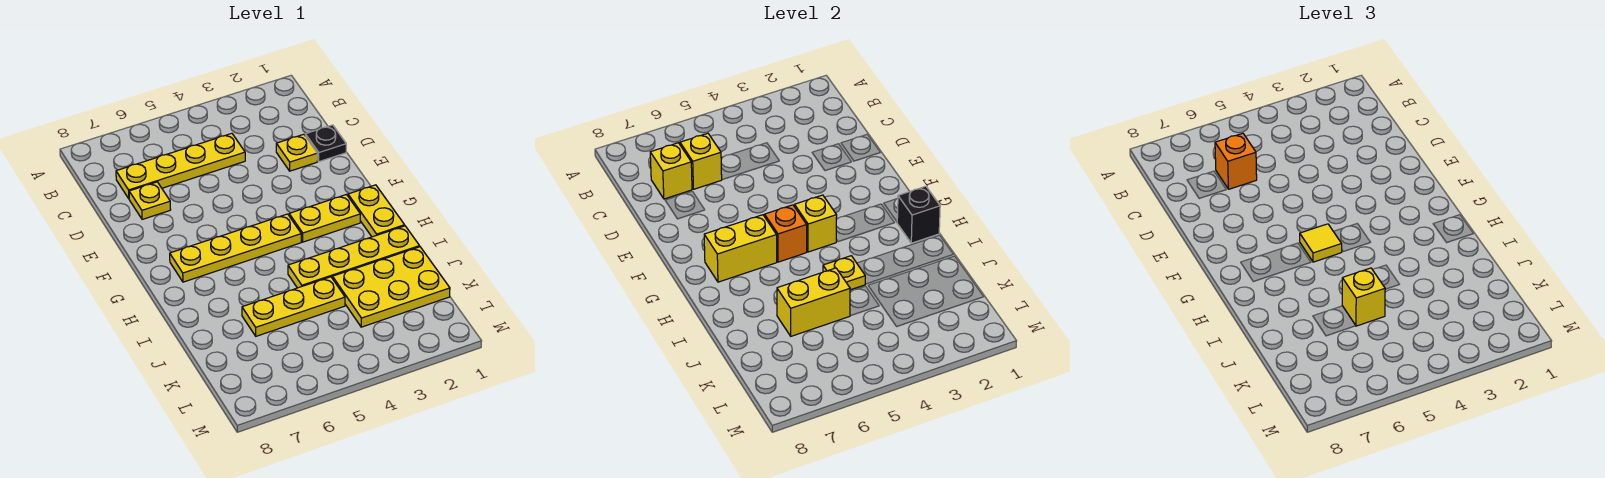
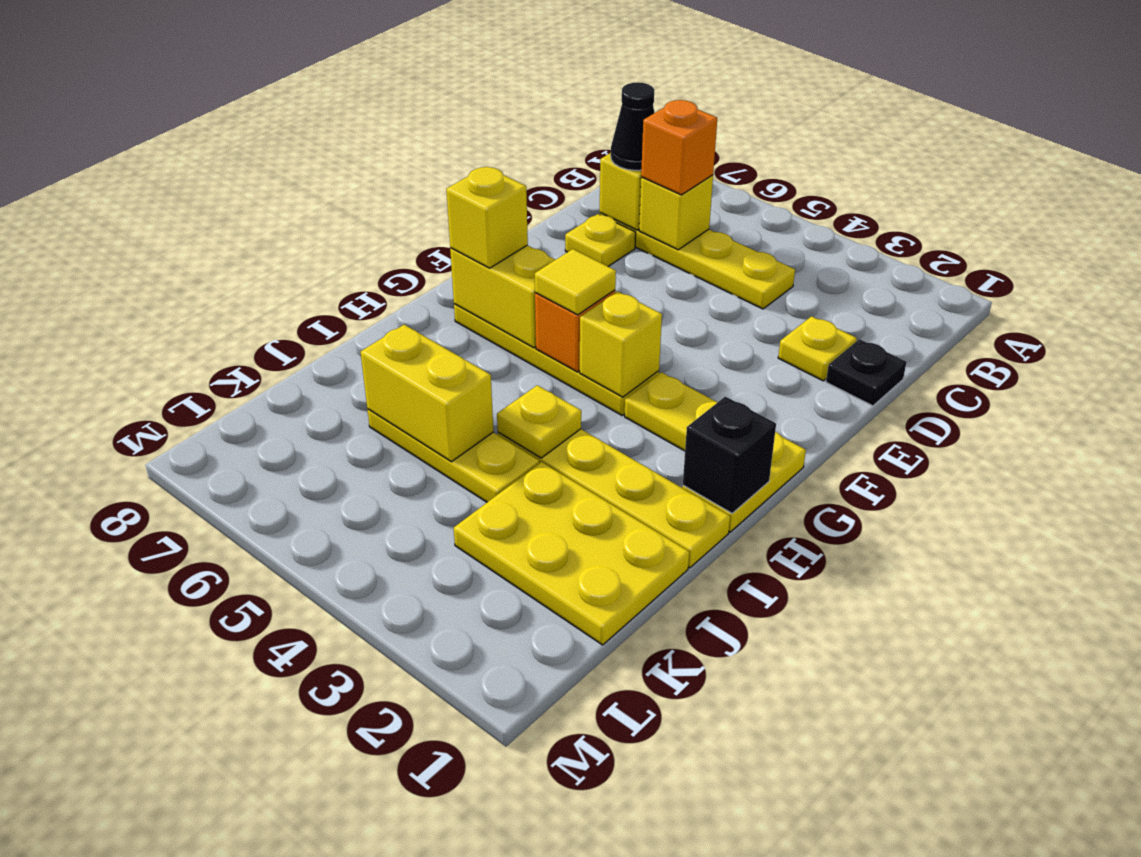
none -> black 1x1 cone [611,82,654,170]
yellow 1x1 brick [1342,268,1385,326] -> yellow 1x1 brick moved to [446,167,528,268]

